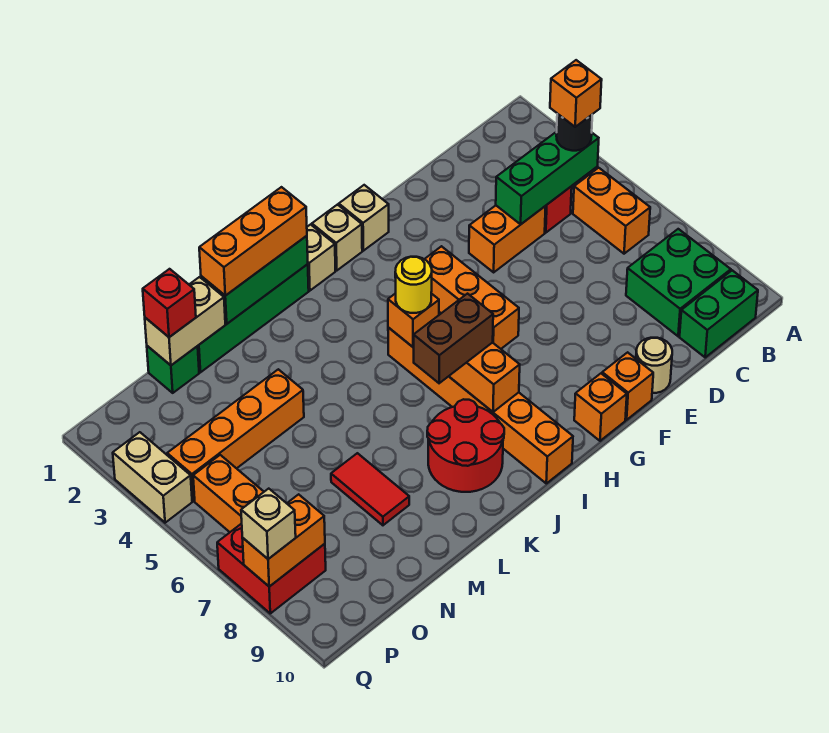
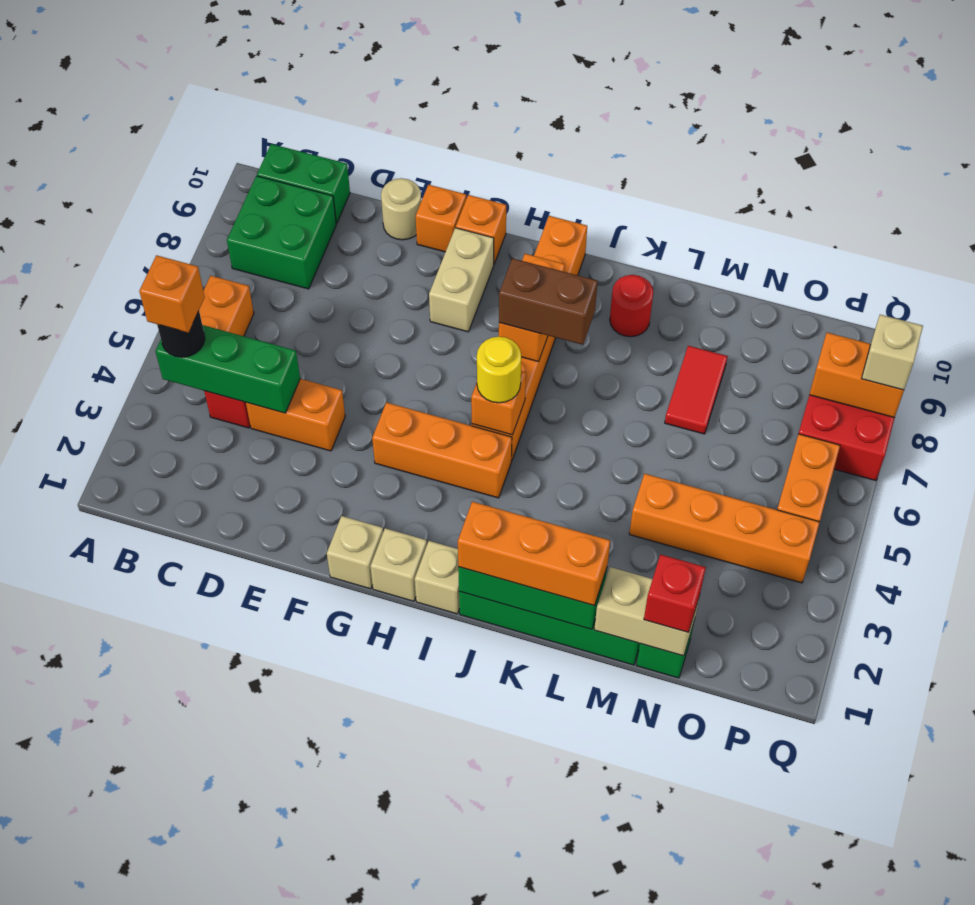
orange 1x3 brick [424,246,519,349] -> orange 1x3 brick turned to [372,402,512,498]
red 2x2 round brick [427,399,504,492] -> red 1x1 round brick [610,275,653,337]
tan 1x2 brick [113,432,192,523] -> tan 1x2 brick moved to [429,228,494,332]

